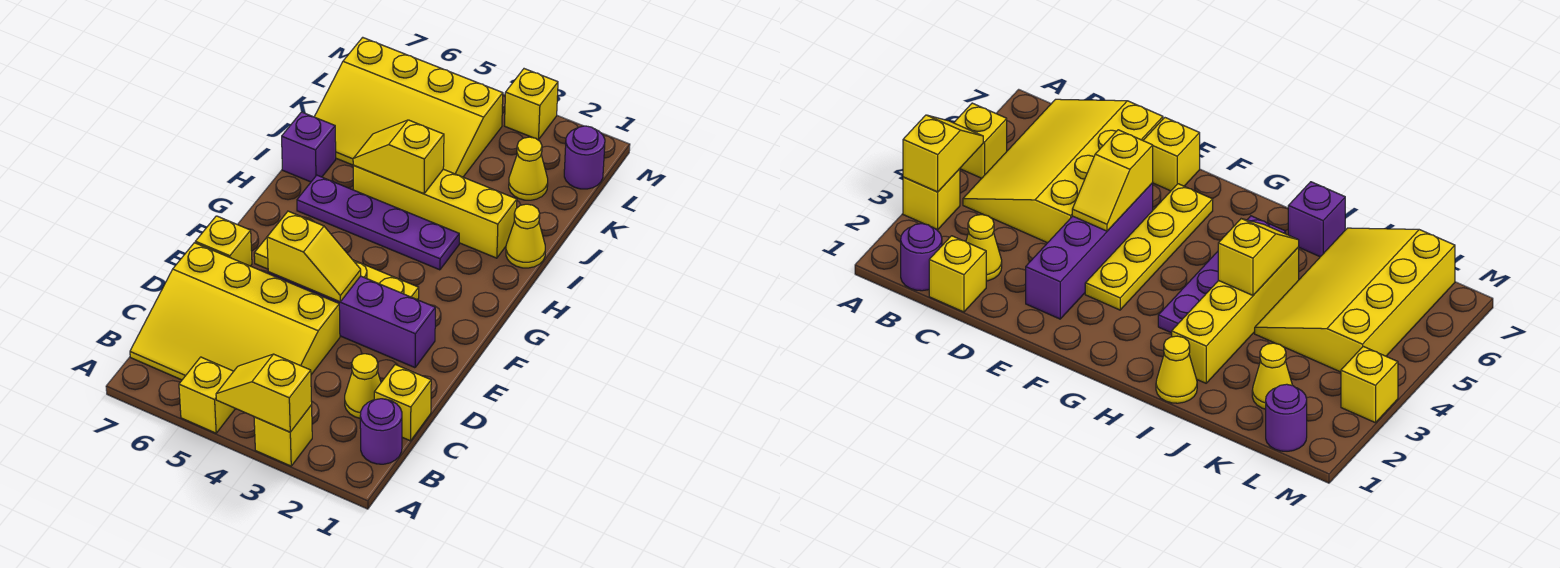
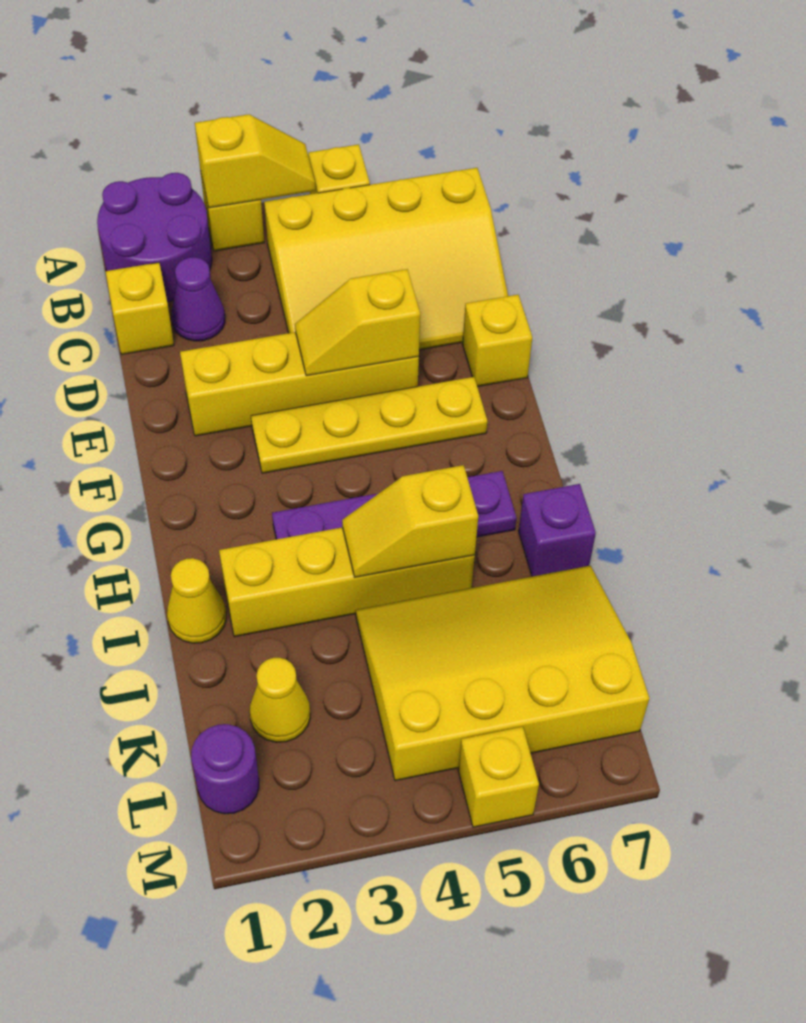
purple 1x1 round brick [360,399,402,464] -> purple 2x2 round brick [97,173,212,302]
yellow 3x4 slope [130,243,340,380] -> yellow 3x4 slope turned to [264,168,508,350]
yellow 1x1 cone [345,354,381,418] -> purple 1x1 cone [172,257,225,341]
purple 1x4 brick [268,272,435,368] -> yellow 1x4 brick [180,332,419,436]
yellow 1x2 slope [353,120,444,194] -> yellow 1x2 slope turned to [342,465,478,577]
yellow 1x1 brick [504,69,558,140] -> yellow 1x1 brick moved to [458,727,539,827]

